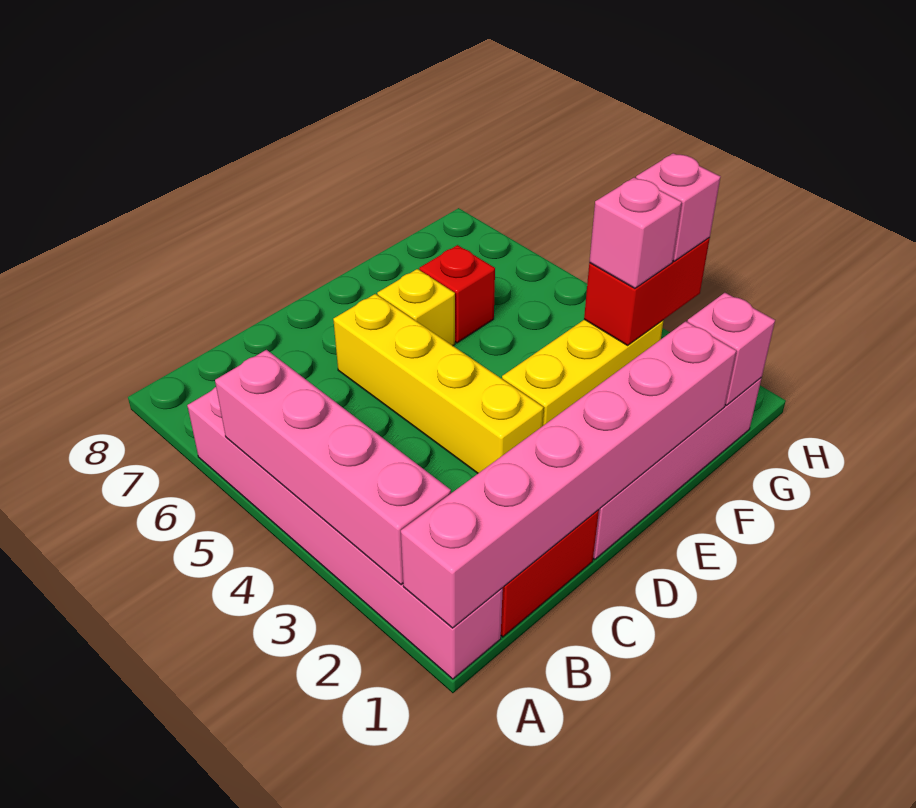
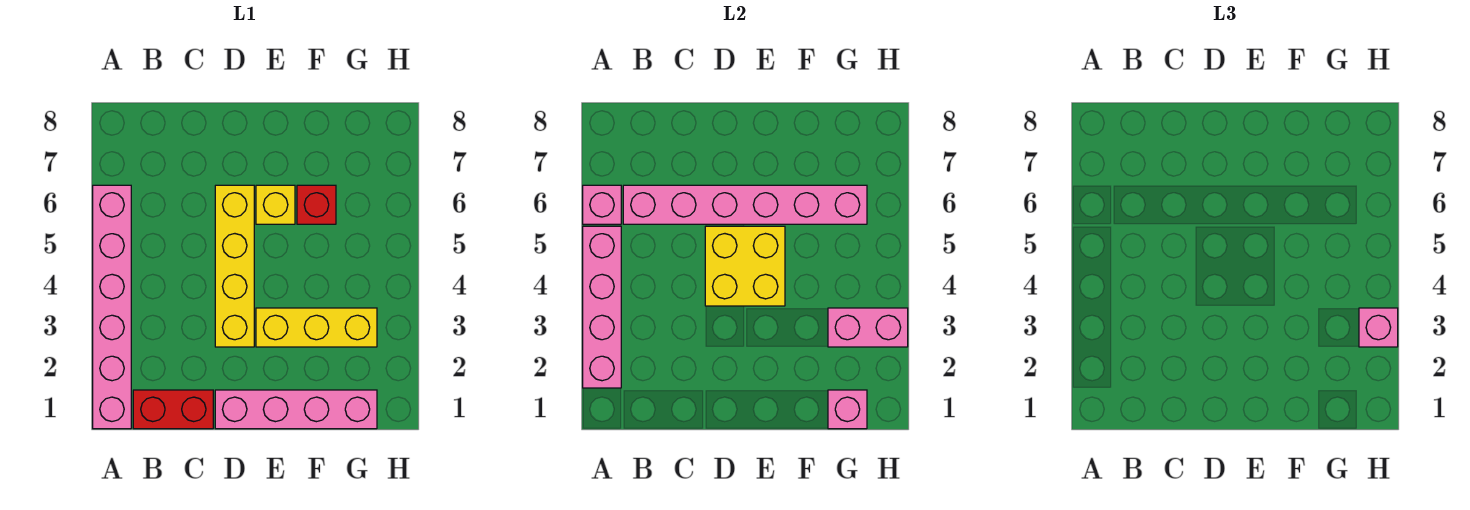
pink 1x6 brick [401,321,736,628] -> pink 1x6 brick moved to [623,185,867,224]
none -> yellow 2x2 brick [705,226,785,306]
red 1x2 brick [584,237,710,345] -> pink 1x2 brick [828,308,908,347]
pink 1x1 brick [589,177,682,288] -> pink 1x1 brick moved to [583,185,621,224]

